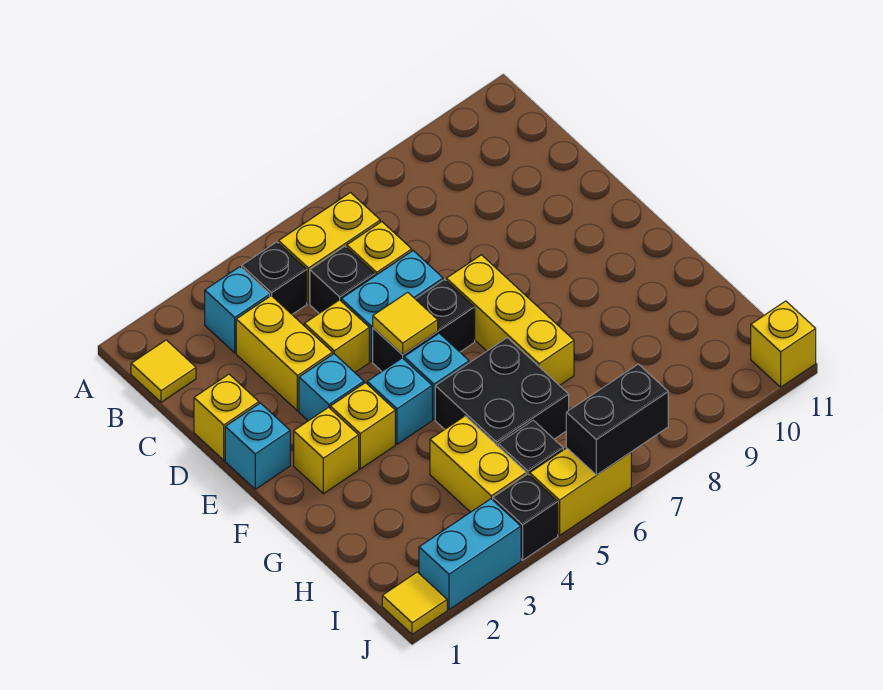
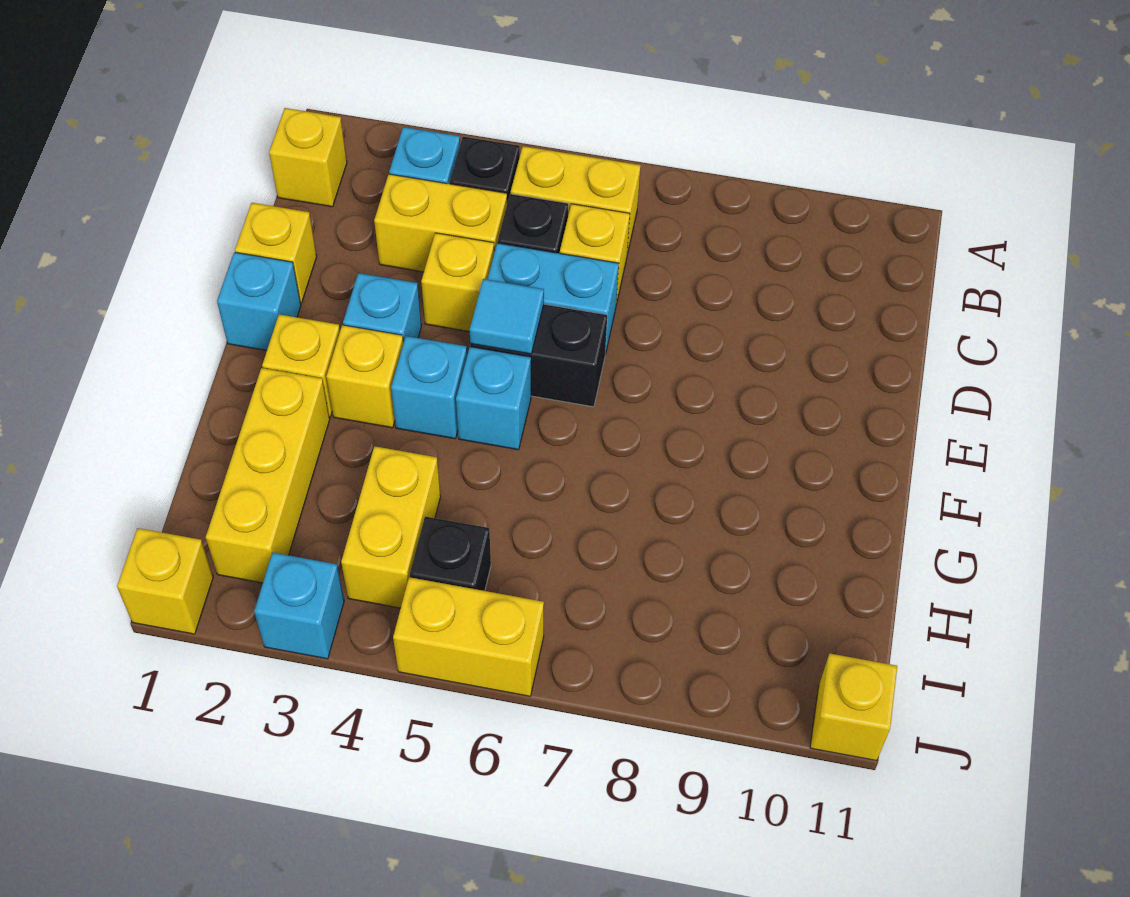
yellow 1x1 tile [131,340,196,402] -> yellow 1x1 brick [269,108,347,207]
yellow 1x2 brick [236,296,333,411] -> yellow 1x2 brick turned to [374,174,507,272]
yellow 1x1 tile [373,292,438,355] -> cyan 1x1 tile [470,279,544,354]
yellow 1x3 brick [446,255,574,386] -> yellow 1x3 brick moved to [206,368,330,583]
black 2x2 brick [435,338,569,446] -> none
yellow 1x1 tile [382,572,447,634] -> yellow 1x1 brick [117,528,213,634]
cyan 1x2 brick [419,499,521,610] -> cyan 1x1 brick [254,553,344,659]
black 1x1 brick [493,474,558,560] -> none
black 1x2 brick [566,364,668,475] -> none

